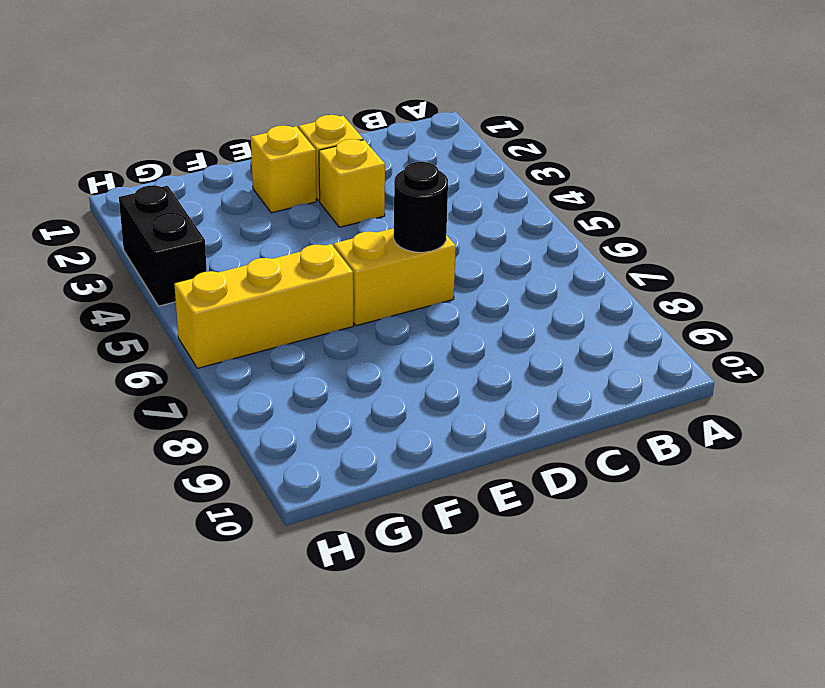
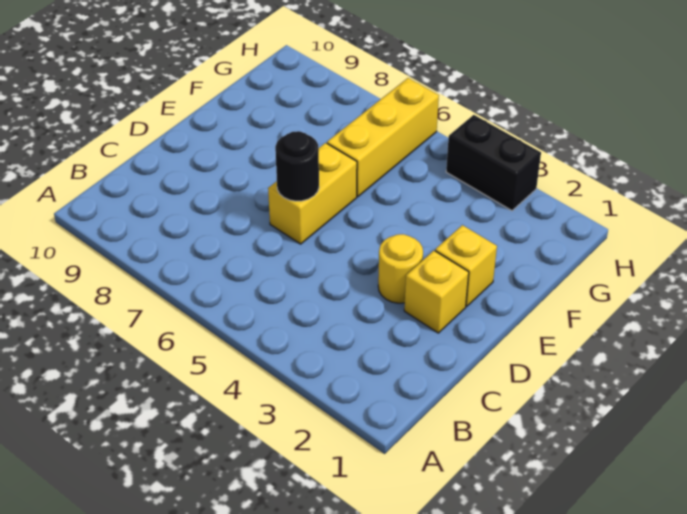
yellow 1x1 brick [319,139,385,227] -> yellow 1x1 round brick [378,234,423,303]

